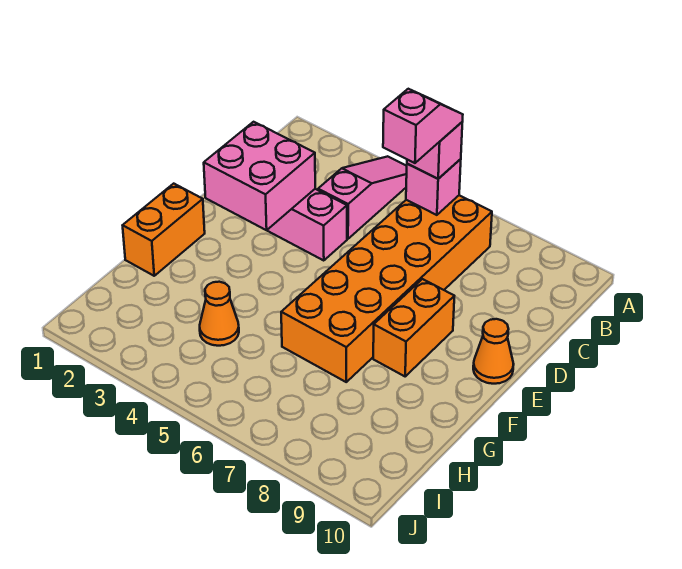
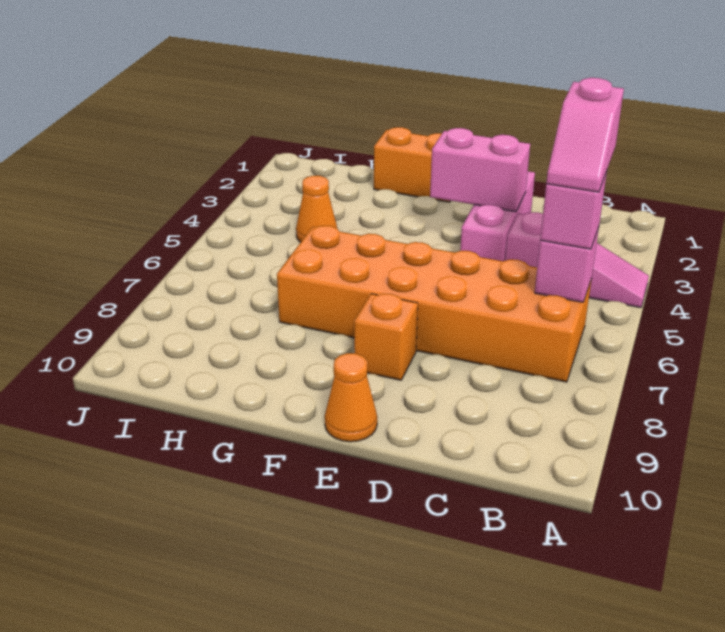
pink 1x2 slope [383,89,463,163] -> pink 1x2 slope turned to [546,78,624,192]
pink 2x2 brick [204,122,315,230] -> pink 1x2 brick [430,128,530,212]
orange 1x2 brick [373,279,454,376] -> orange 1x1 brick [354,294,418,380]

